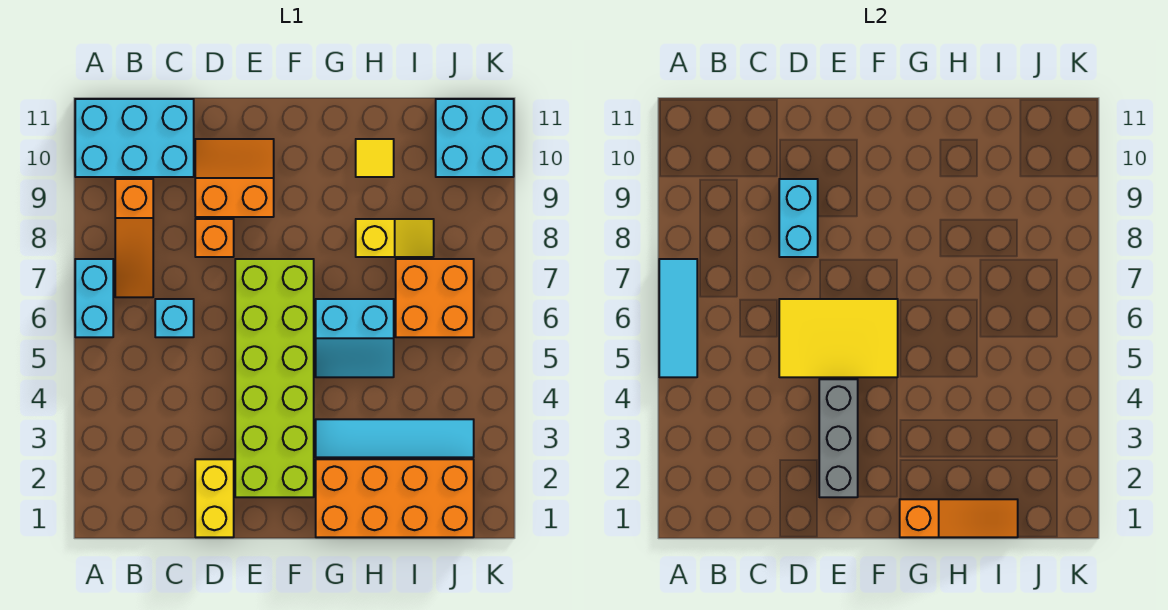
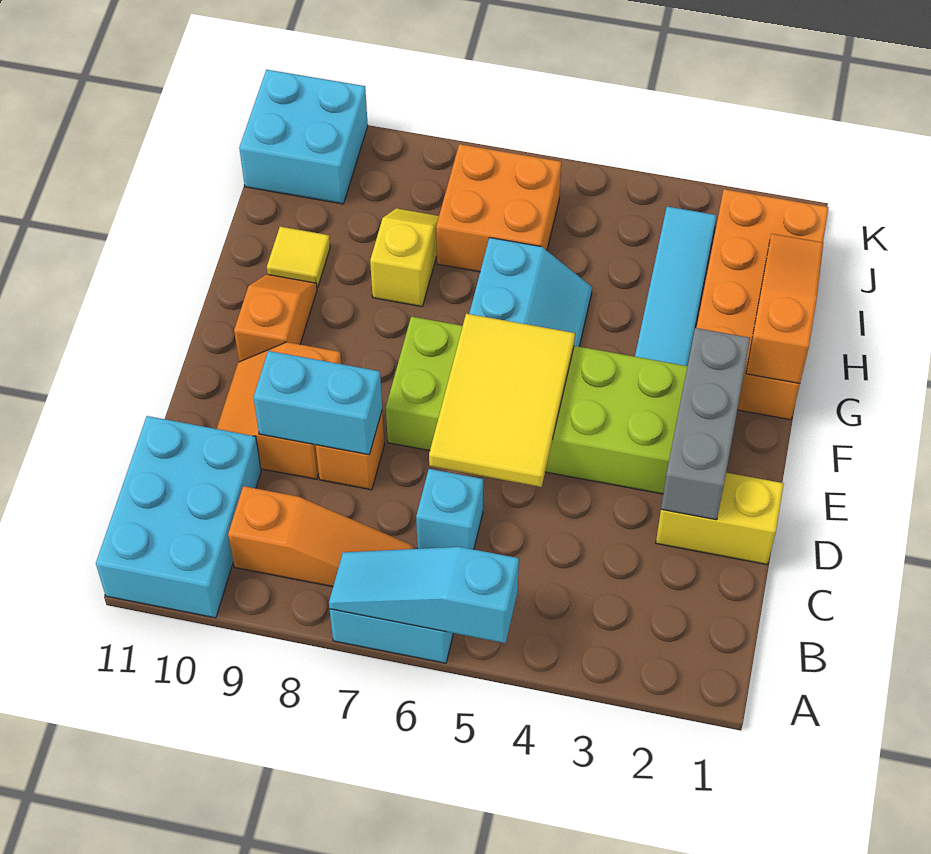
cyan 1x3 tile [659,259,697,377] -> cyan 1x3 slope [329,547,519,643]
grey 1x3 brick [819,379,858,497] -> grey 1x3 brick turned to [661,328,750,520]
none -> orange 1x2 slope [234,274,317,362]

